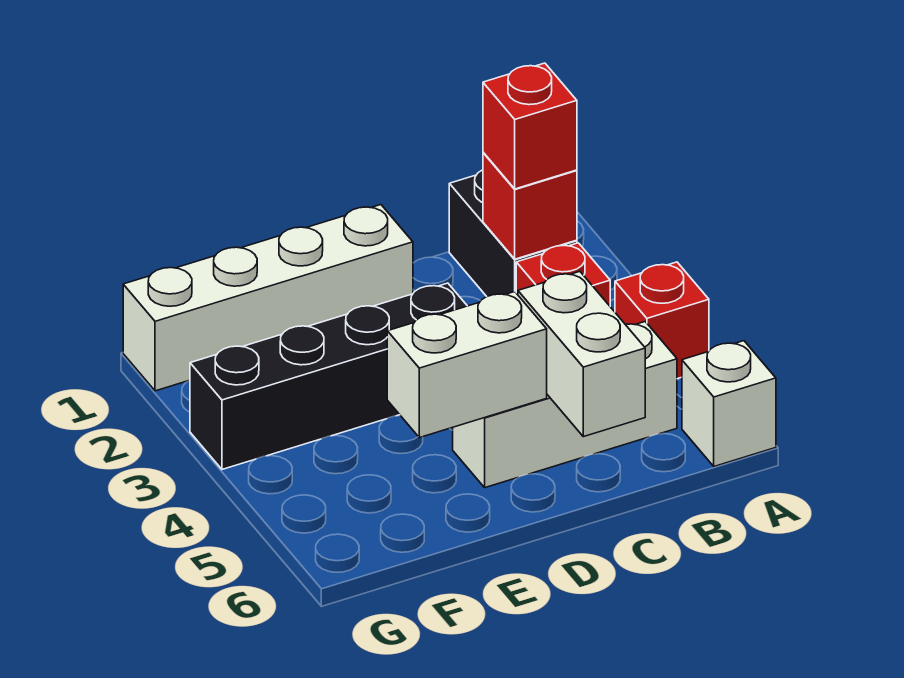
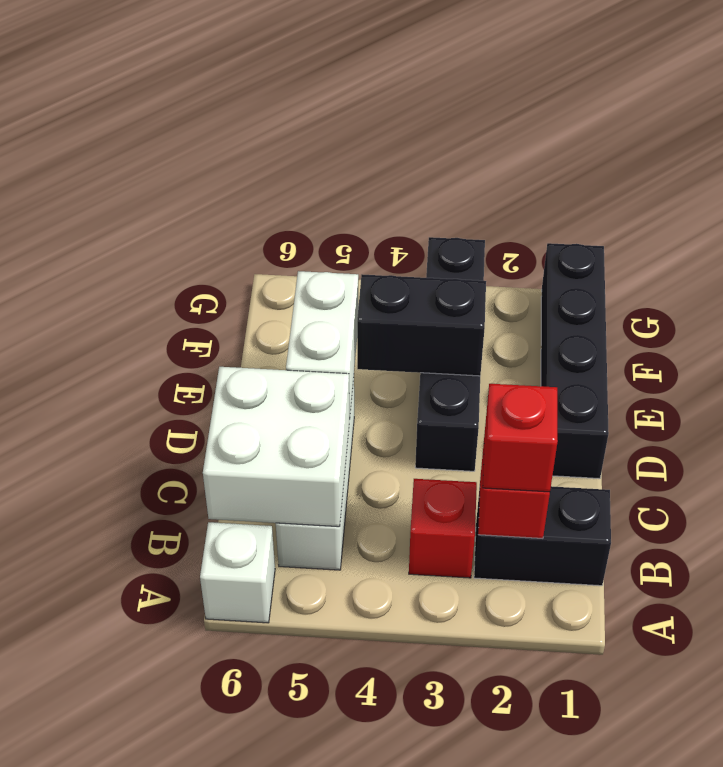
red 1x1 brick [615,262,709,379] -> none
white 1x2 brick [518,272,645,437] -> white 2x2 brick [203,367,349,527]
white 1x4 brick [123,205,413,391] -> black 1x4 brick [541,243,609,479]
none -> black 1x2 brick [357,274,486,376]

